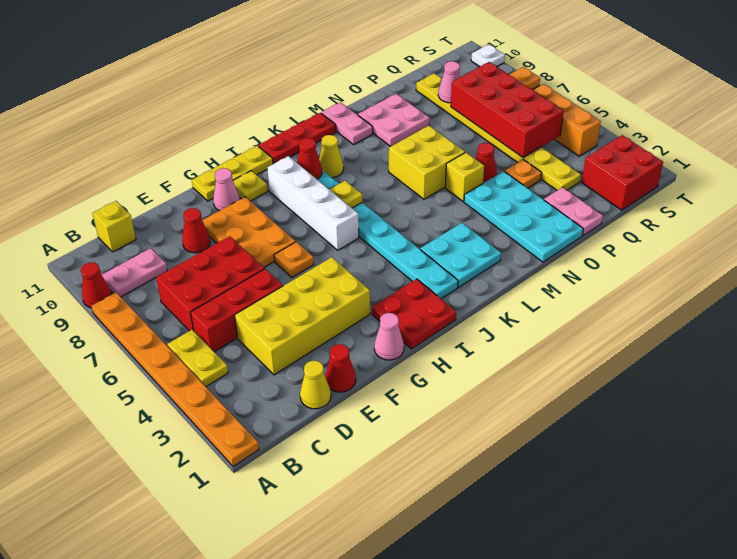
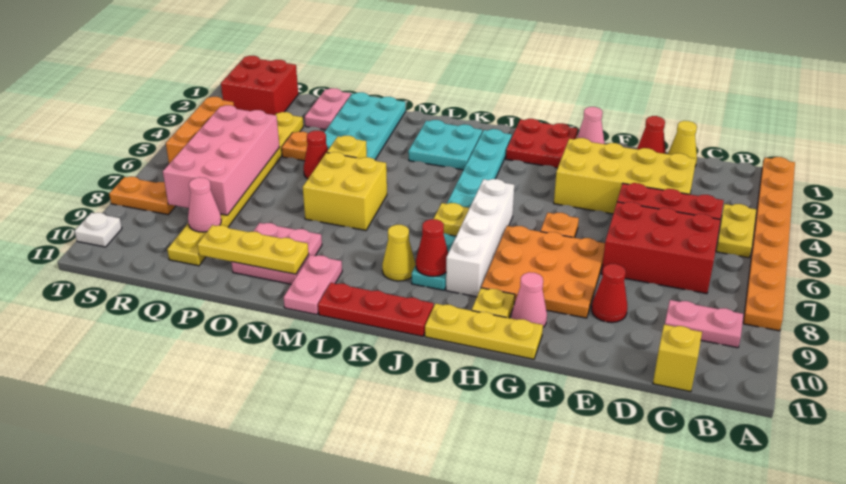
red 1x1 cone [81,262,111,308] -> none
orange 2x3 plate [202,197,296,267] -> orange 3x3 plate [481,226,605,318]
none -> yellow 1x3 plate [197,225,309,274]
red 2x4 brick [451,62,564,157] -> pink 2x4 brick [163,105,279,215]

